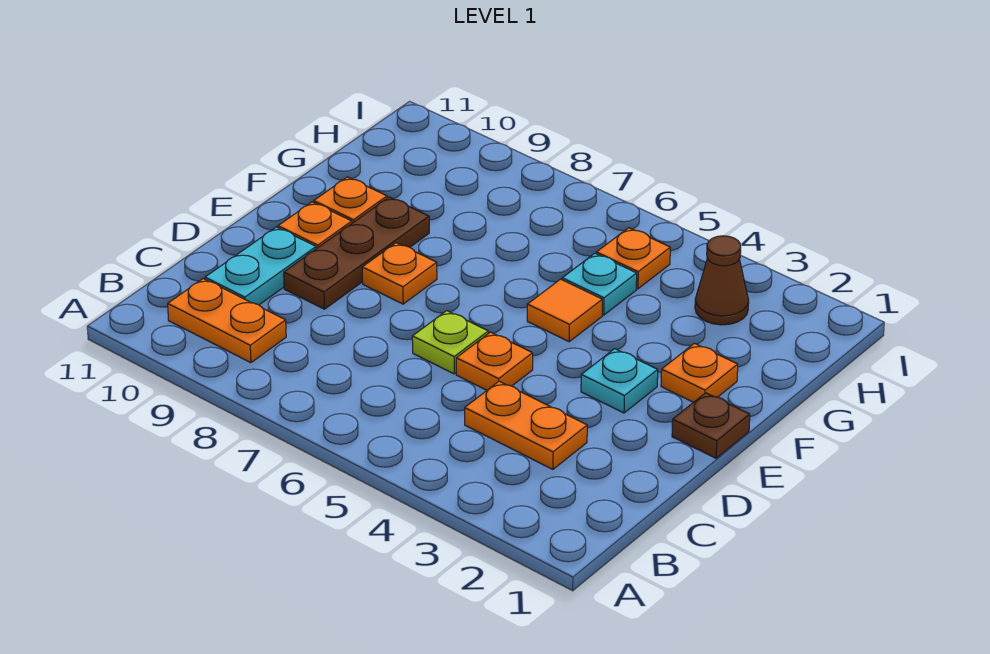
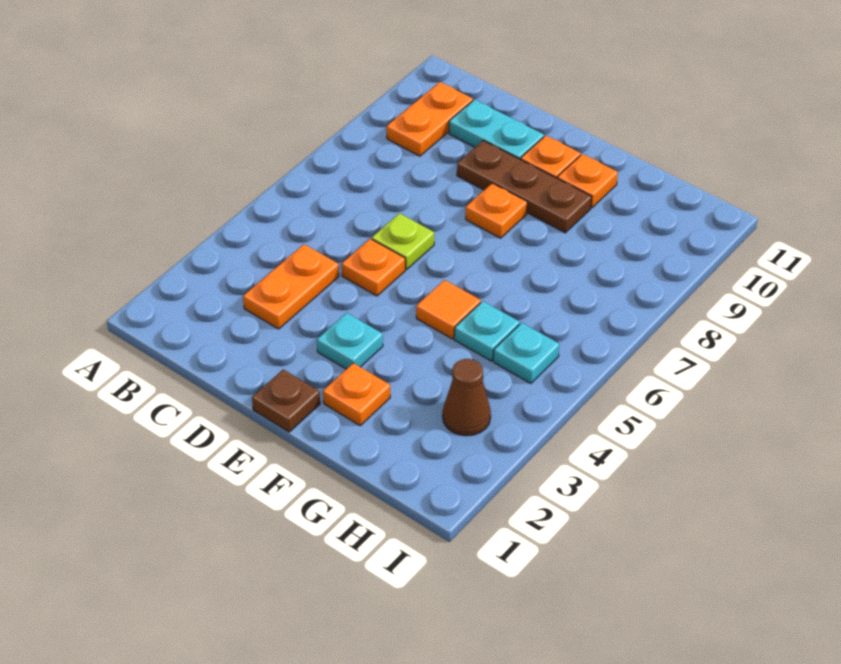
orange 1x1 plate [596,228,670,289] -> cyan 1x1 plate [493,323,559,383]

